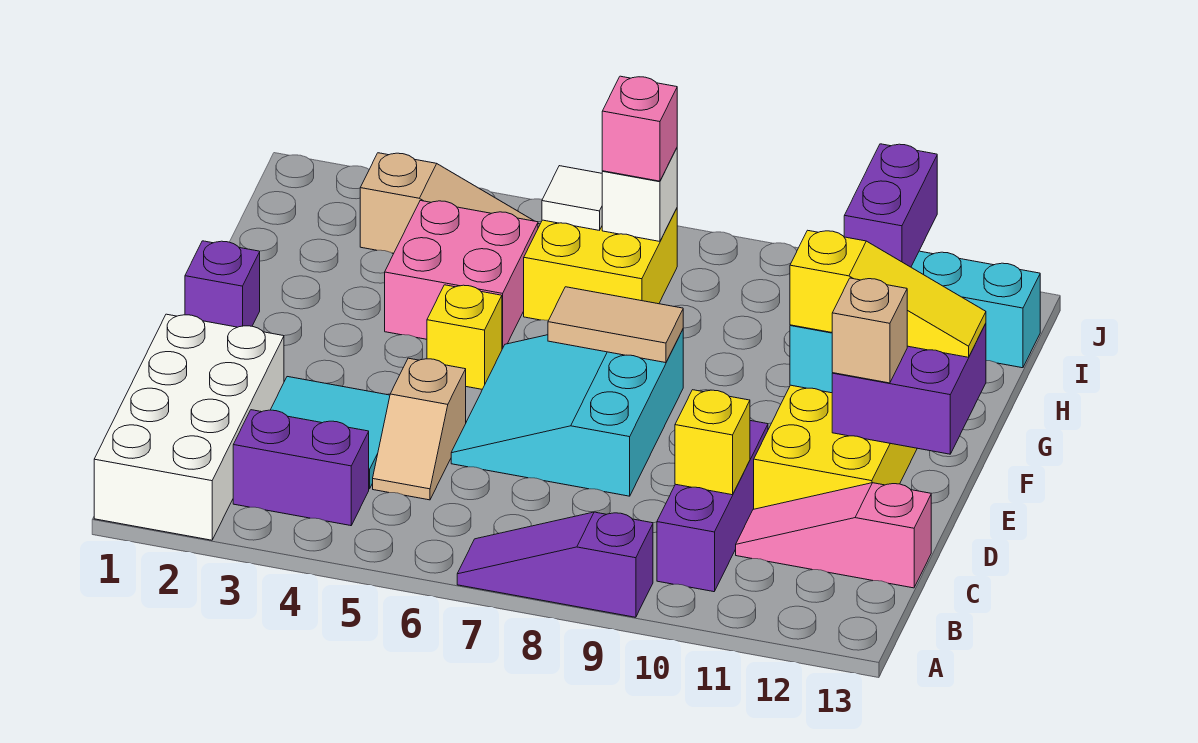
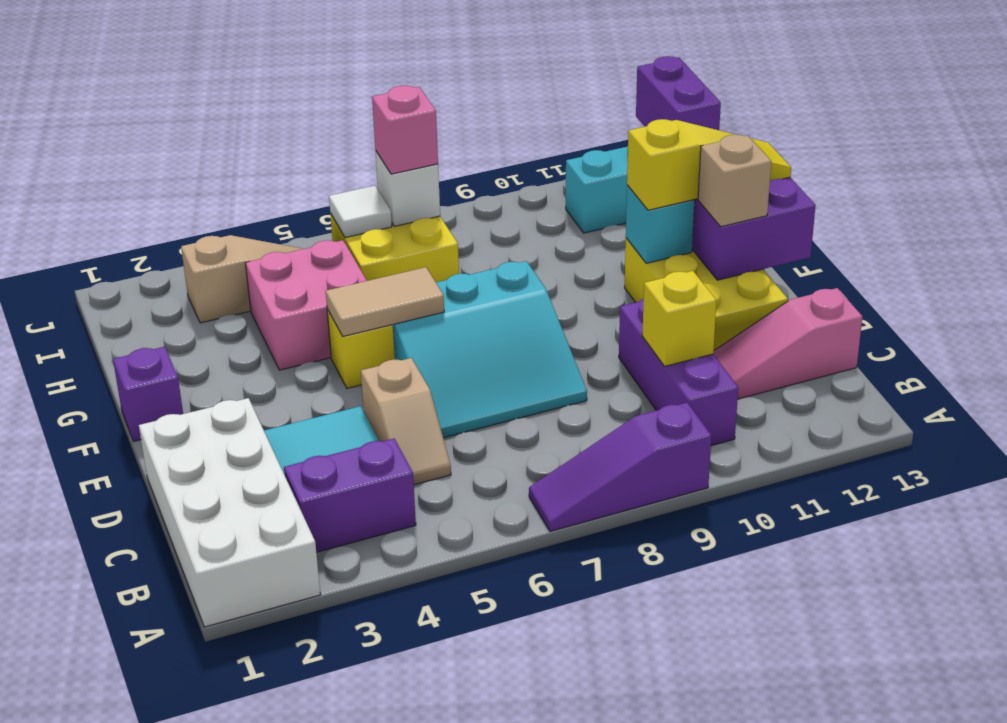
cyan 3x3 slope [451,330,683,496] -> cyan 3x3 slope turned to [393,261,587,438]
tan 1x2 tile [548,287,683,363] -> tan 1x2 tile moved to [326,267,444,336]
purple 1x2 brick [844,144,937,267] -> purple 1x2 brick moved to [636,56,721,130]

